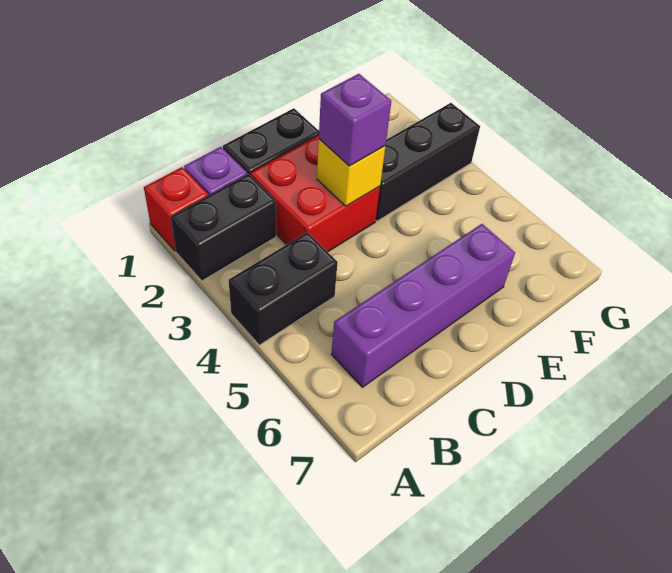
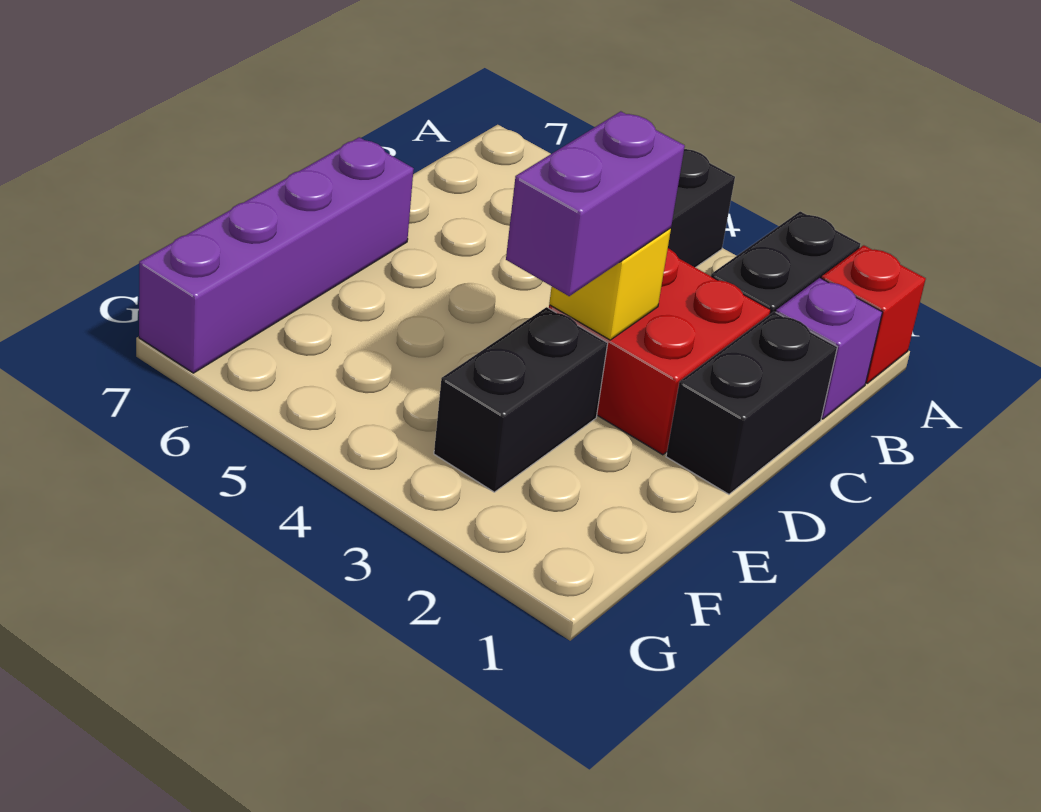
purple 1x4 brick [331,224,515,387] -> purple 1x4 brick moved to [139,137,414,373]
purple 1x1 brick [319,74,391,166] -> purple 1x2 brick [506,111,685,296]
black 1x3 brick [376,103,480,221] -> black 1x2 brick [434,307,608,492]

